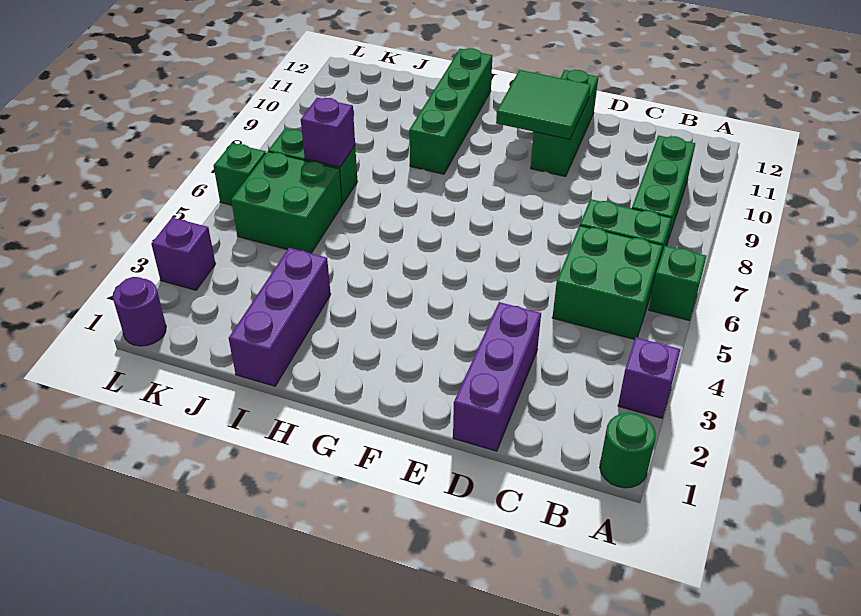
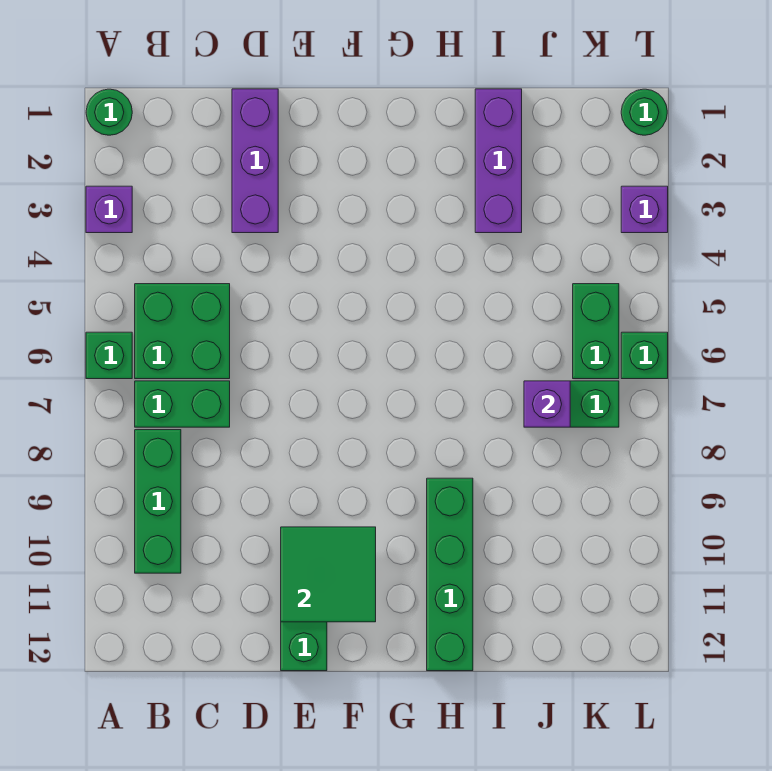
green 2x2 brick [231,152,342,253] -> green 1x2 brick [573,284,619,379]
purple 1x1 round brick [113,277,166,346] -> green 1x1 round brick [621,89,667,135]

